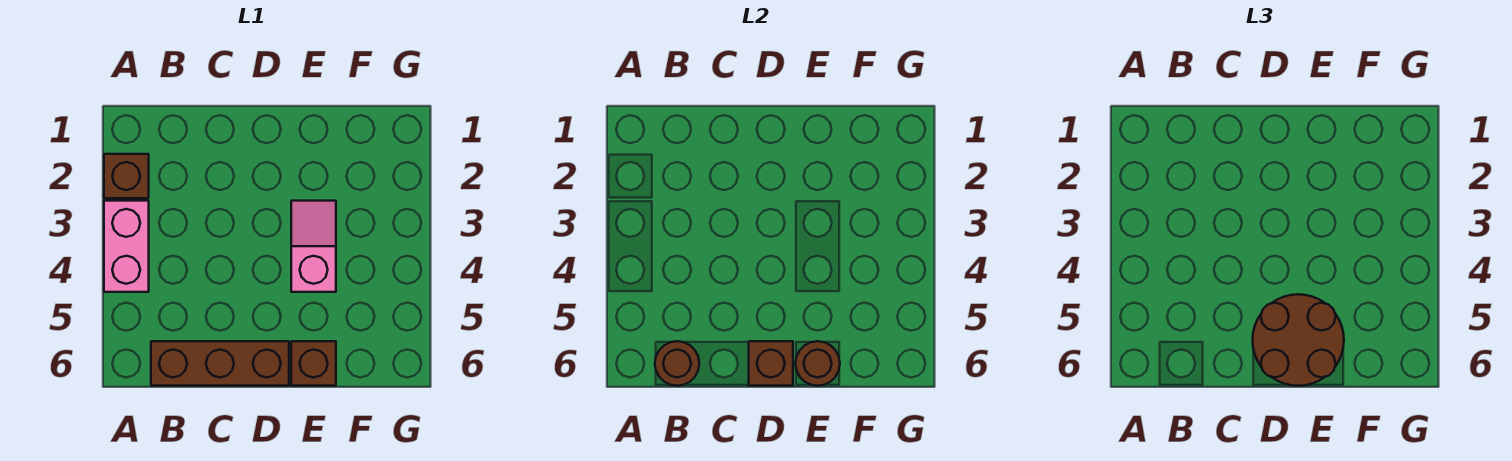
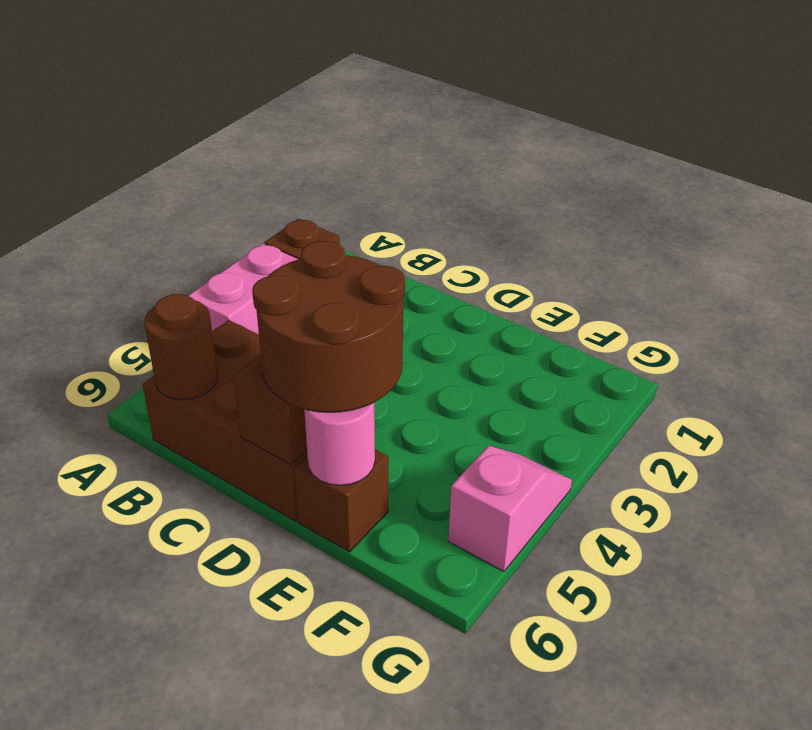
brown 1x3 brick [151,341,289,386] -> brown 2x3 brick [142,320,307,521]
pink 1x2 slope [291,201,336,292] -> pink 1x2 slope moved to [448,445,572,571]
brown 1x1 round brick [795,341,840,386] -> pink 1x1 round brick [304,403,375,485]

